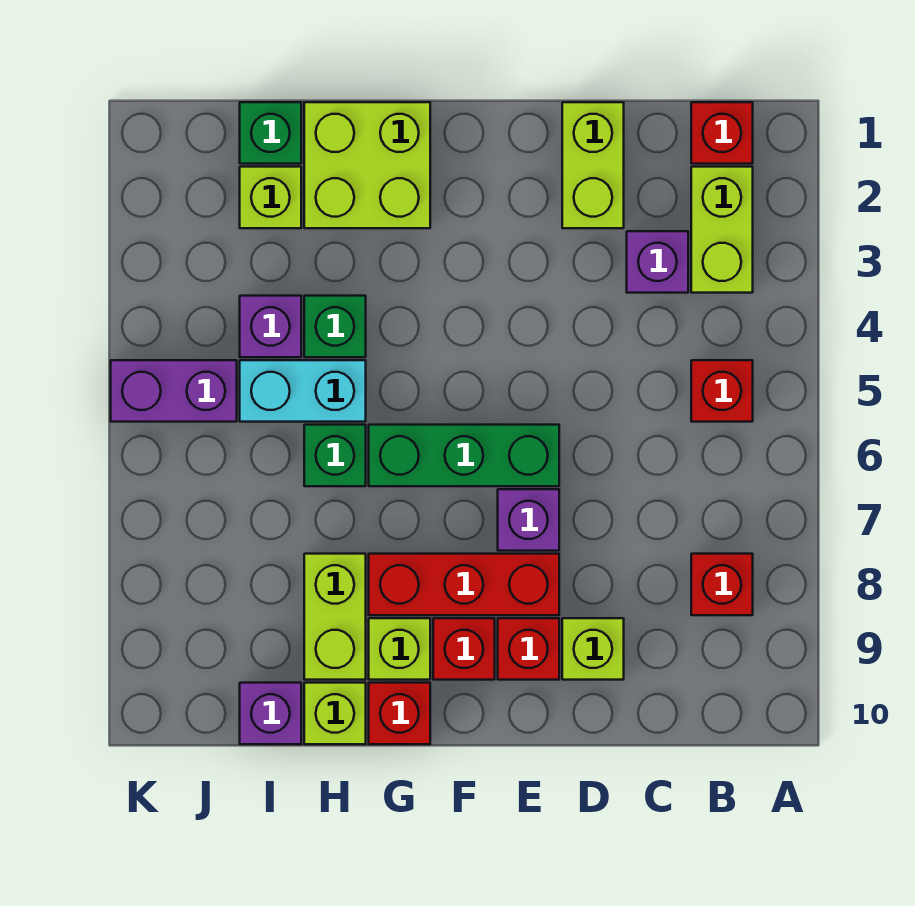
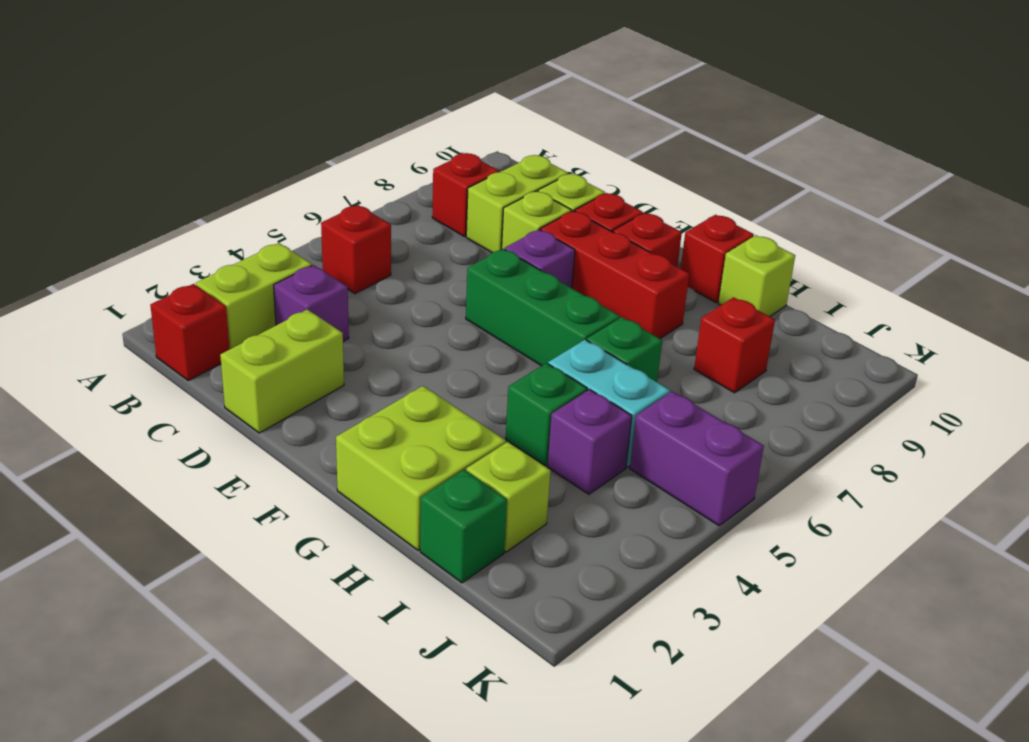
lime 1x1 brick [369,618,430,680] -> lime 1x1 brick moved to [502,191,571,249]
lime 1x2 brick [304,554,366,680] -> lime 1x2 brick moved to [466,155,568,253]
none -> red 1x1 brick [694,297,775,393]
purple 1x1 brick [240,683,301,744] -> none

